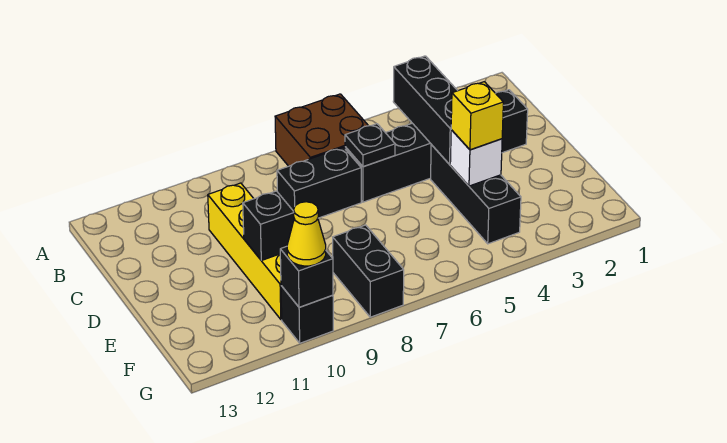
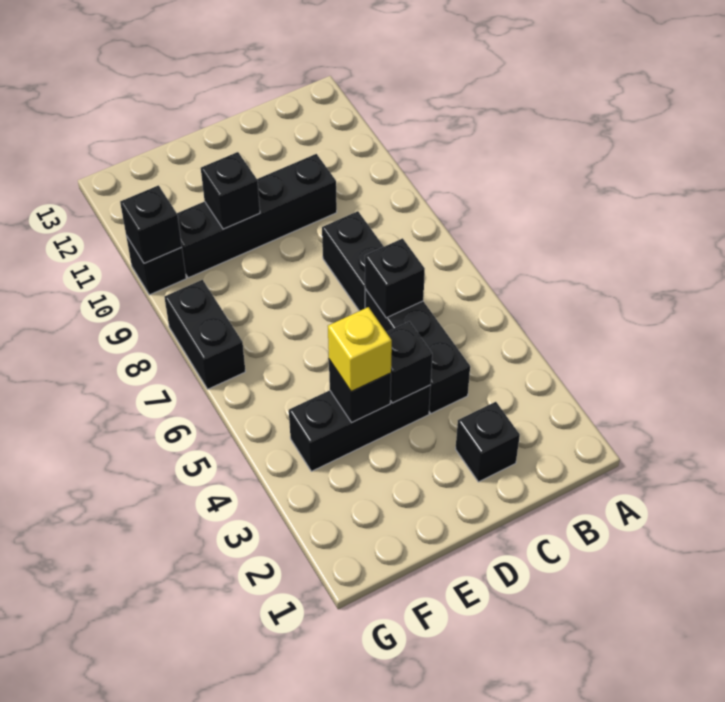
brown 2x2 brick [275,94,368,166] -> none
black 1x3 brick [393,56,458,164] -> black 1x1 brick [386,322,432,403]
black 1x1 plate [345,124,395,167] -> black 1x1 brick [365,238,425,318]
yellow 1x4 brick [208,183,282,320] -> black 1x4 brick [177,154,337,278]
white 1x1 brick [450,130,502,186] -> black 1x1 brick [329,360,391,422]
black 1x2 brick [333,225,404,317] -> black 1x2 brick turned to [164,280,245,389]
yellow 1x1 cone [287,202,326,266] -> none

